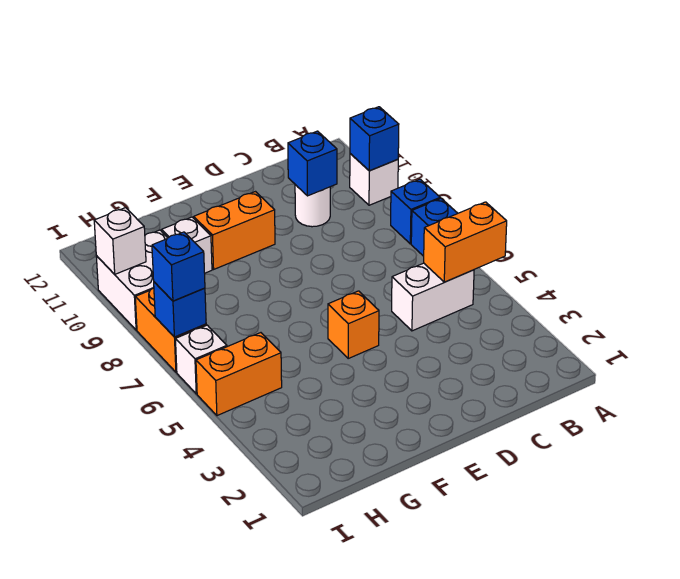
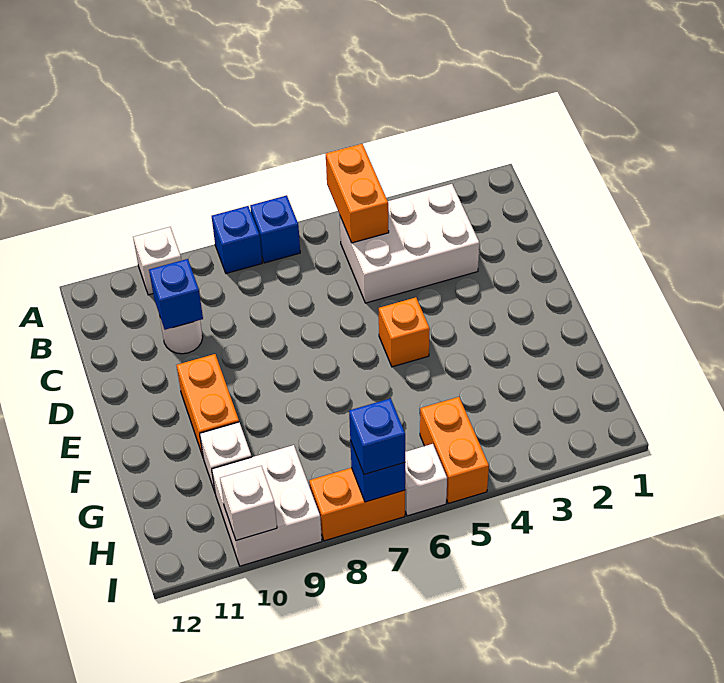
blue 1x1 brick [350,107,399,171] -> none
white 1x2 brick [392,263,474,331] -> white 2x3 brick [340,184,479,303]

